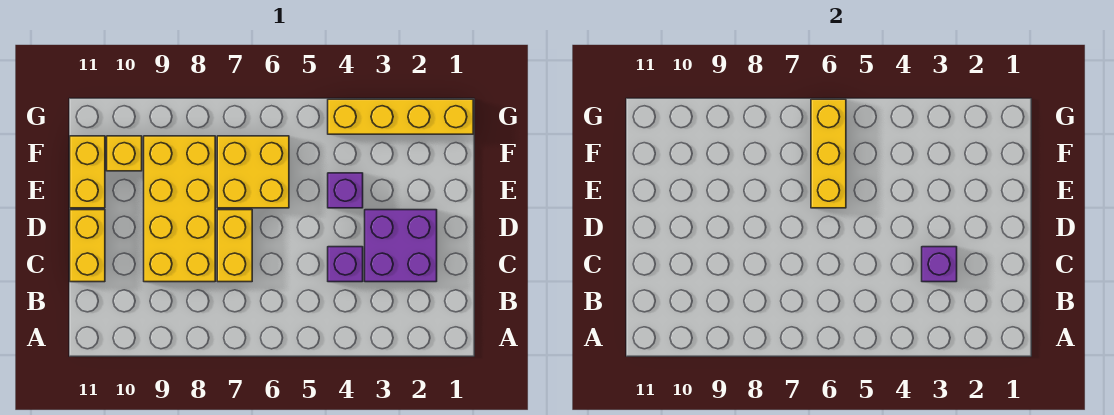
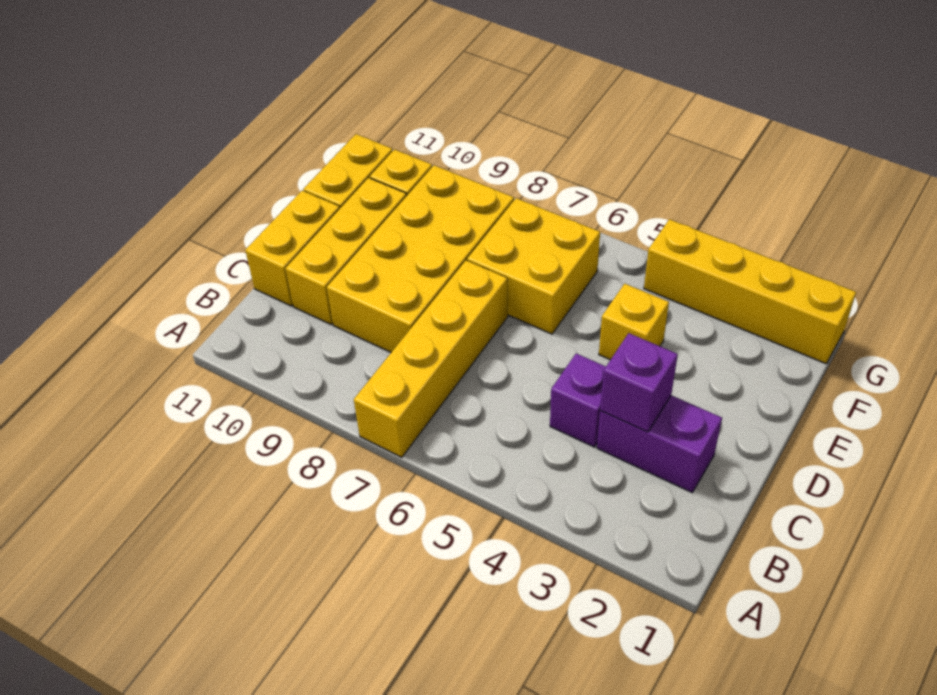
purple 2x2 brick [365,210,437,282] -> purple 1x2 brick [597,395,722,493]
yellow 1x2 brick [217,210,252,282] -> yellow 1x4 brick [354,260,508,457]
purple 1x1 brick [328,173,363,208] -> yellow 1x1 brick [599,284,669,360]
yellow 1x3 brick [811,99,846,208] -> yellow 1x3 brick moved to [286,178,407,324]

